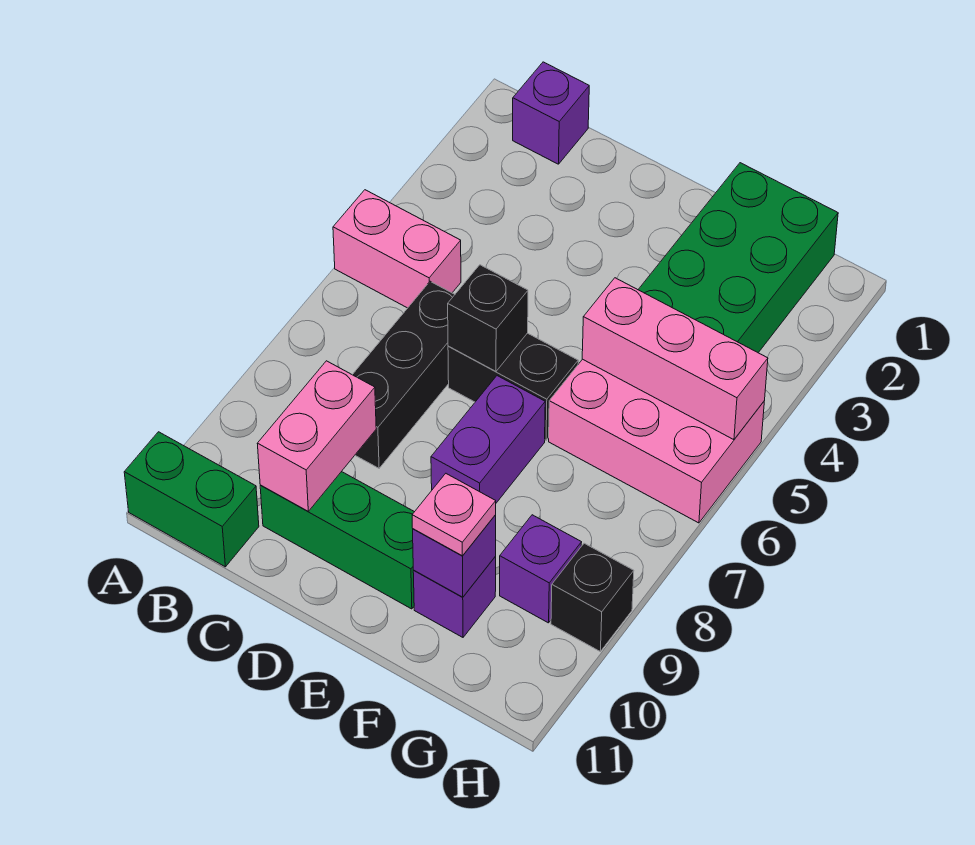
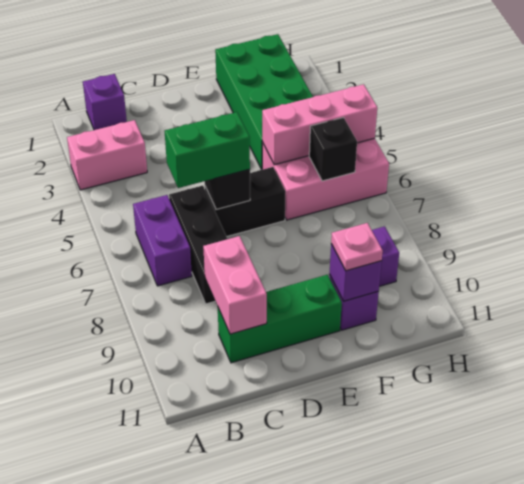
pink 1x2 brick [333,190,461,308] -> pink 1x2 brick moved to [67,120,147,190]
green 1x2 brick [124,432,259,567] -> green 1x2 brick moved to [165,112,250,188]
purple 1x2 brick [431,376,545,503] -> purple 1x2 brick moved to [133,195,192,286]
black 1x1 brick [551,543,634,651] -> black 1x1 brick moved to [309,117,357,181]

